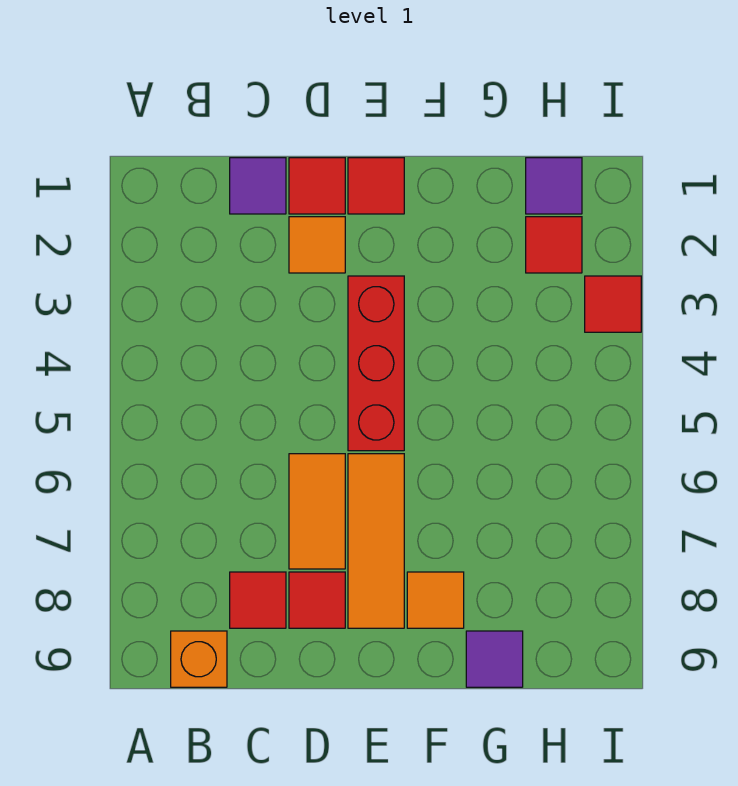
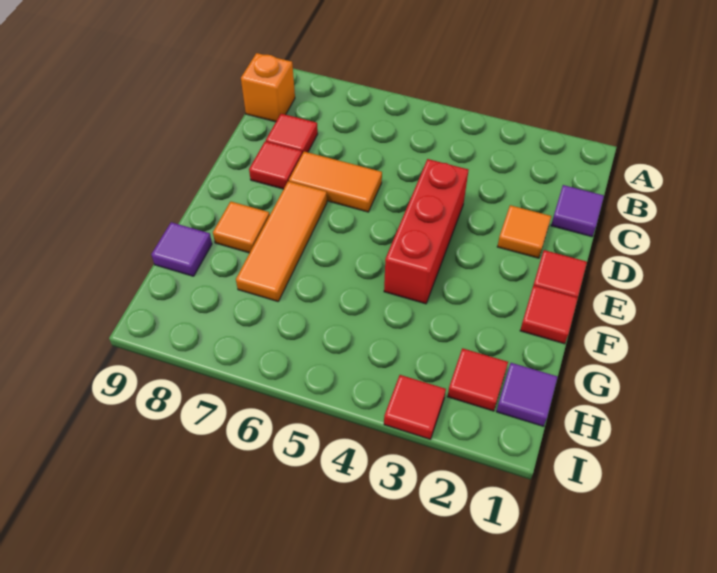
red 1x1 tile [289,158,345,214] -> red 1x1 tile moved to [520,285,578,344]
red 1x3 brick [348,276,404,451] -> red 1x3 brick turned to [384,159,468,304]
orange 1x3 tile [348,454,404,628] -> orange 1x3 tile turned to [236,181,327,301]

